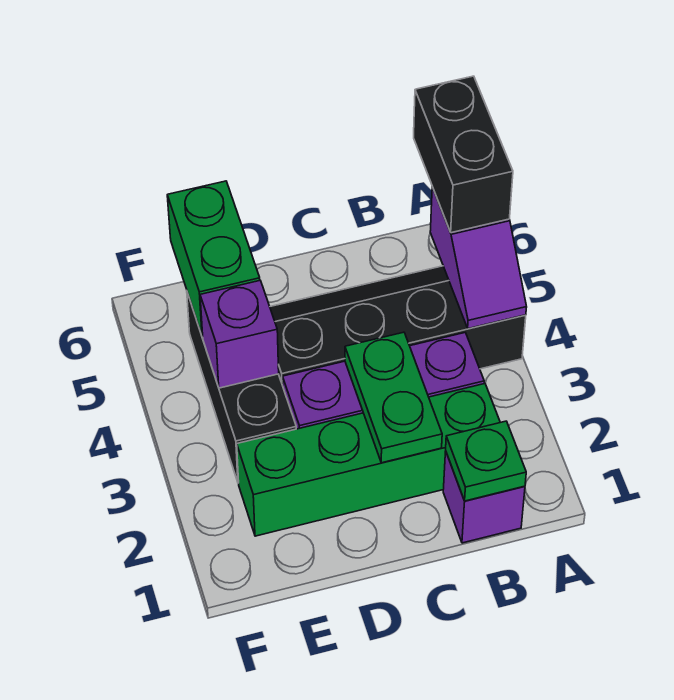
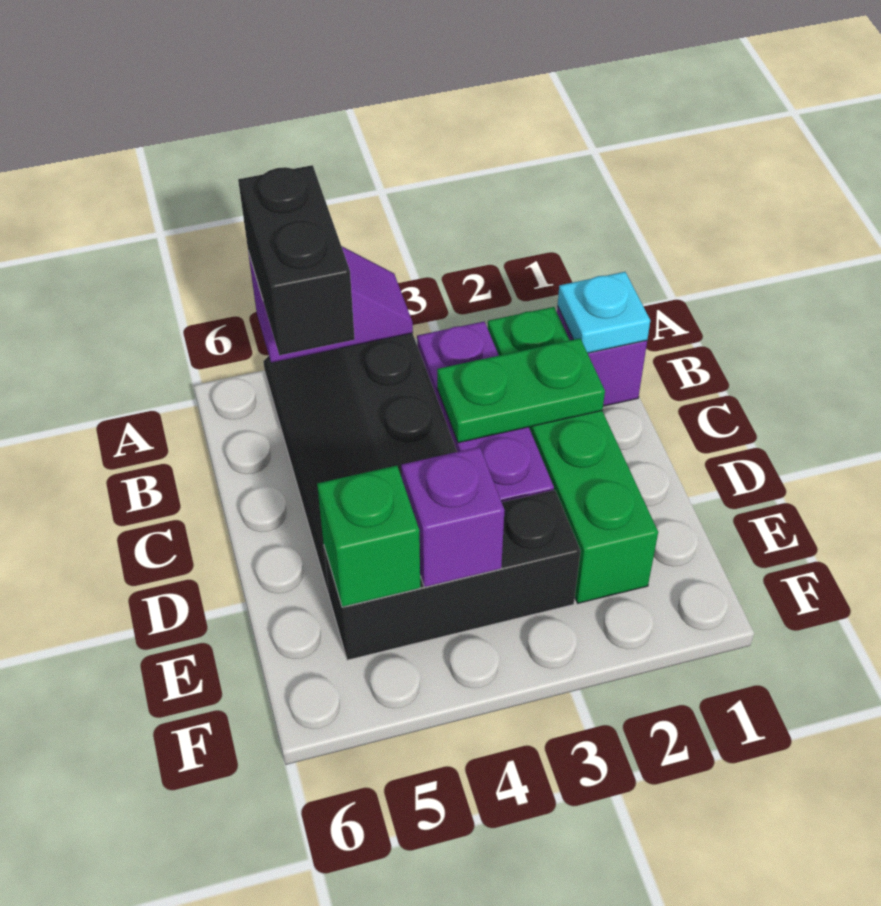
black 1x2 brick [414,76,513,233] -> black 1x2 brick turned to [238,165,355,355]
green 1x1 plate [446,421,526,501] -> cyan 1x1 plate [558,272,650,353]
green 1x2 brick [167,181,260,337] -> green 1x1 brick [317,466,420,607]

